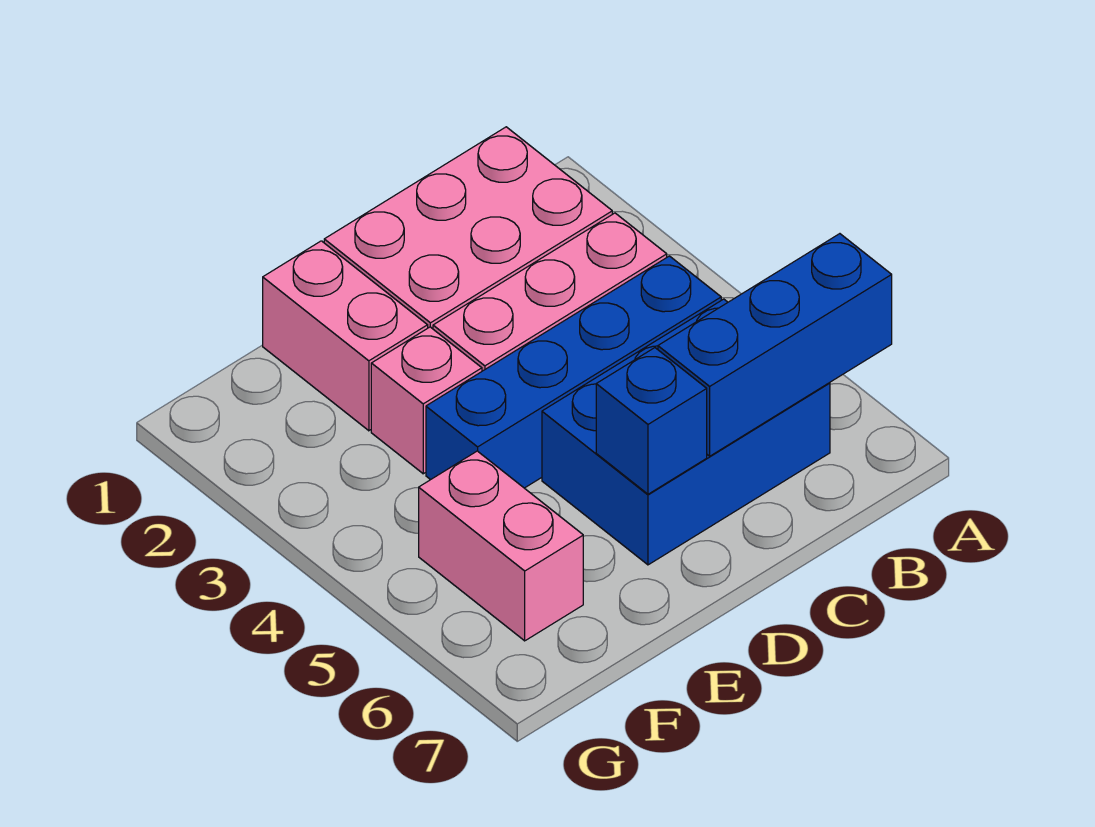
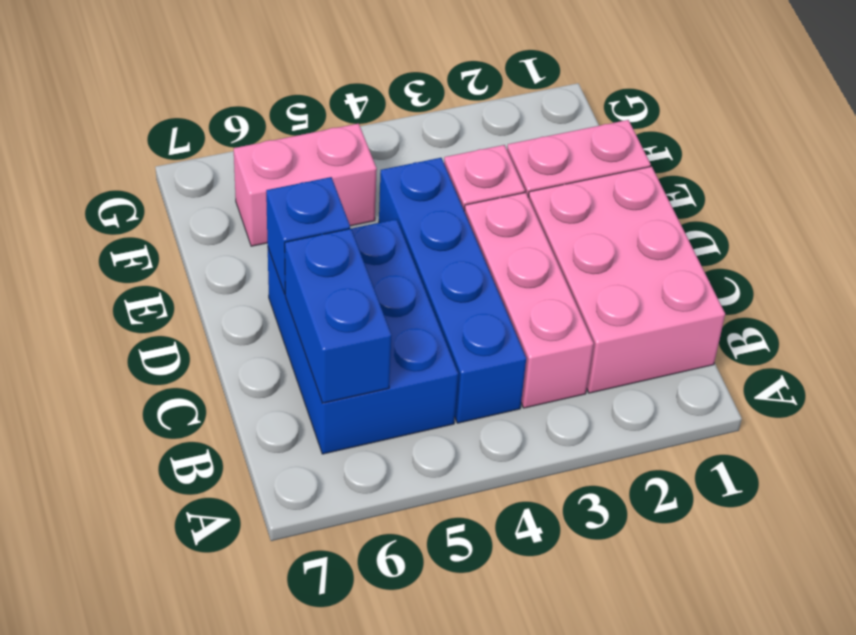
blue 1x3 brick [658,234,892,456] -> blue 1x2 brick [285,229,391,403]

